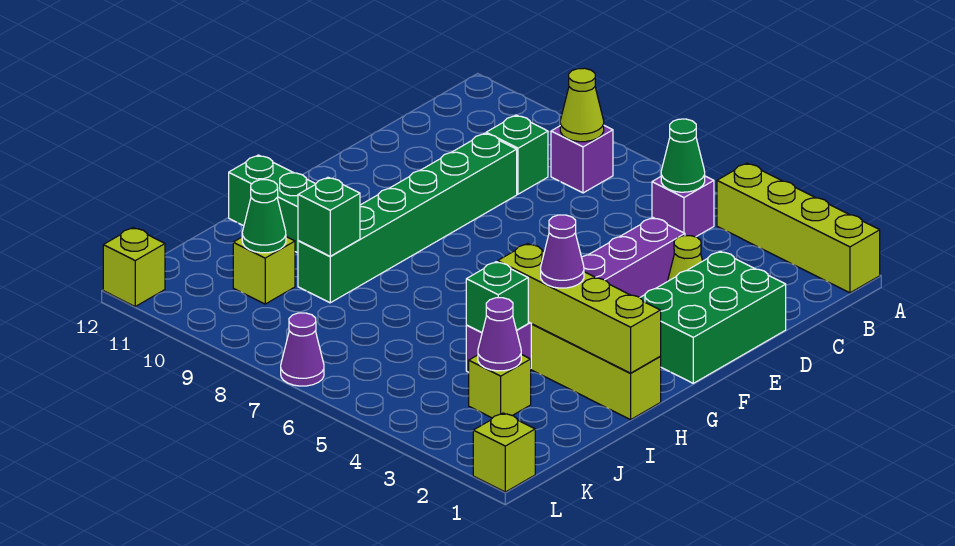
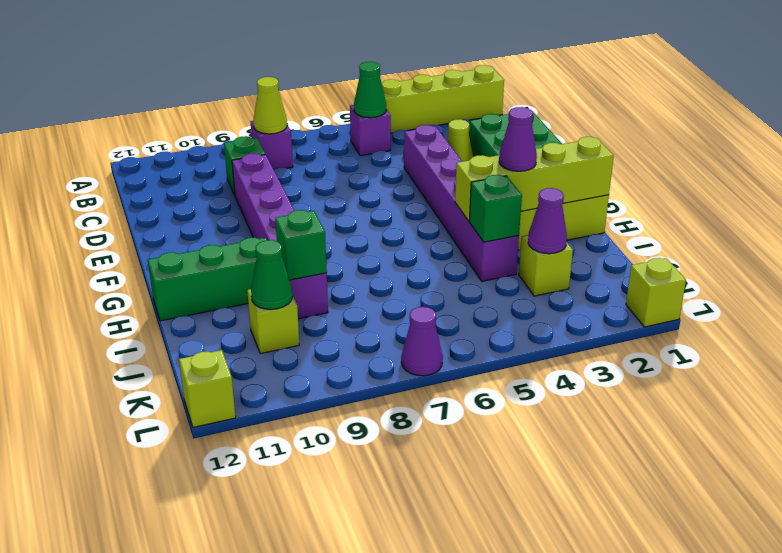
green 1x6 brick [298,133,517,303] -> purple 1x6 brick [232,154,328,319]

